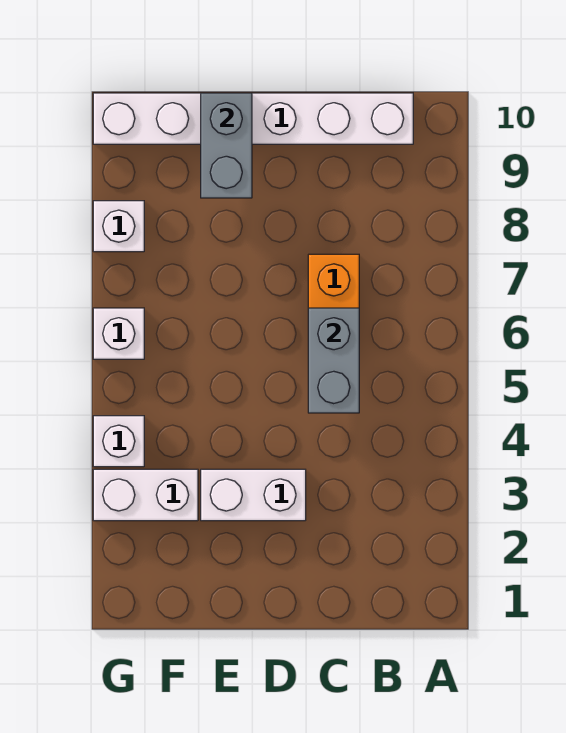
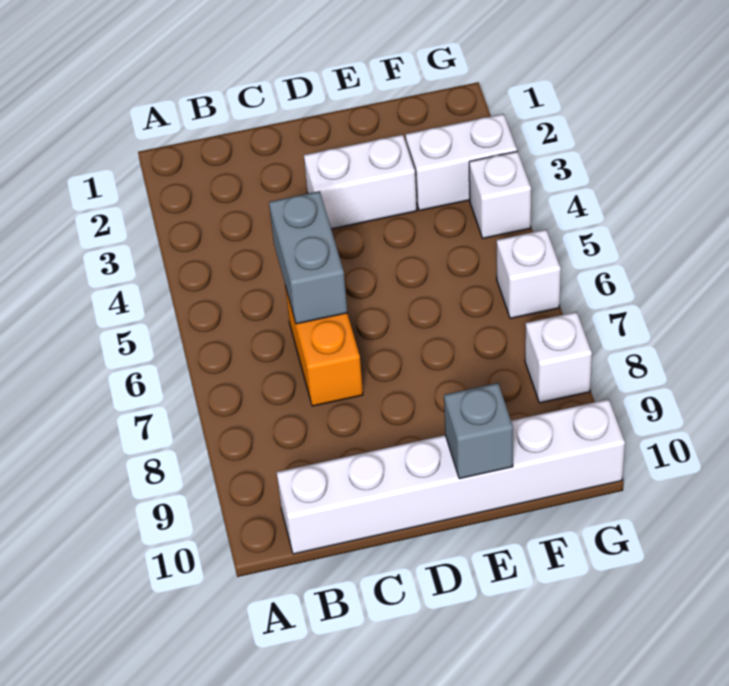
grey 1x2 brick [201,93,252,198] -> grey 1x1 brick [444,383,513,479]

